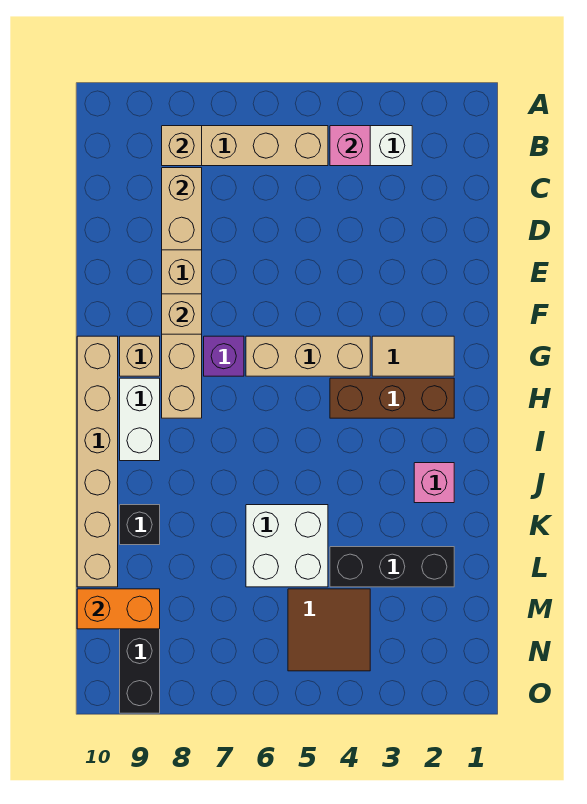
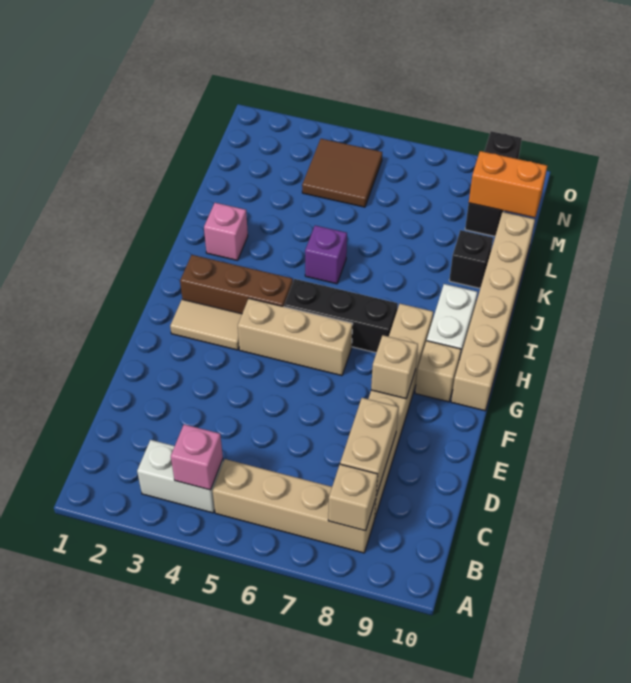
purple 1x1 brick [204,336,244,376] -> purple 1x1 brick moved to [305,225,347,284]
white 2x2 brick [246,505,328,587] -> none
black 1x3 brick [330,547,454,587] -> black 1x3 brick moved to [284,279,398,353]

